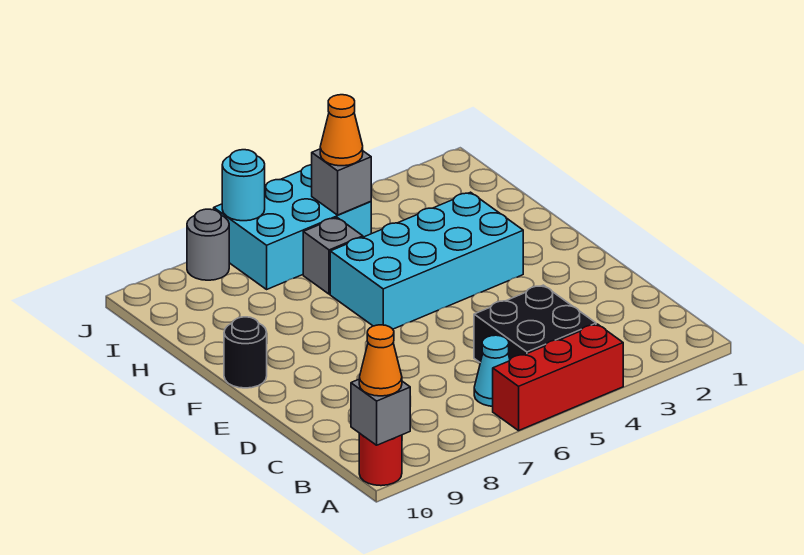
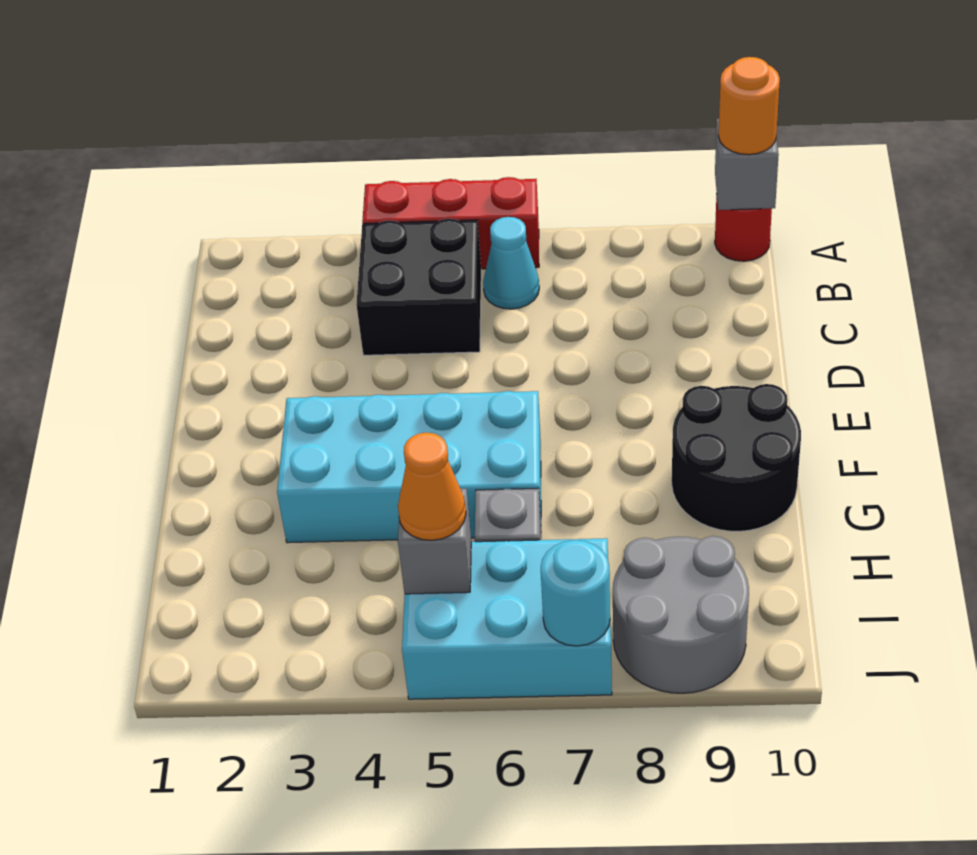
orange 1x1 cone [359,325,402,396] -> orange 1x1 round brick [719,57,780,155]
black 1x1 round brick [224,317,267,388] -> black 2x2 round brick [672,384,801,531]
grey 1x1 round brick [187,209,229,280] -> grey 2x2 round brick [613,536,749,693]

